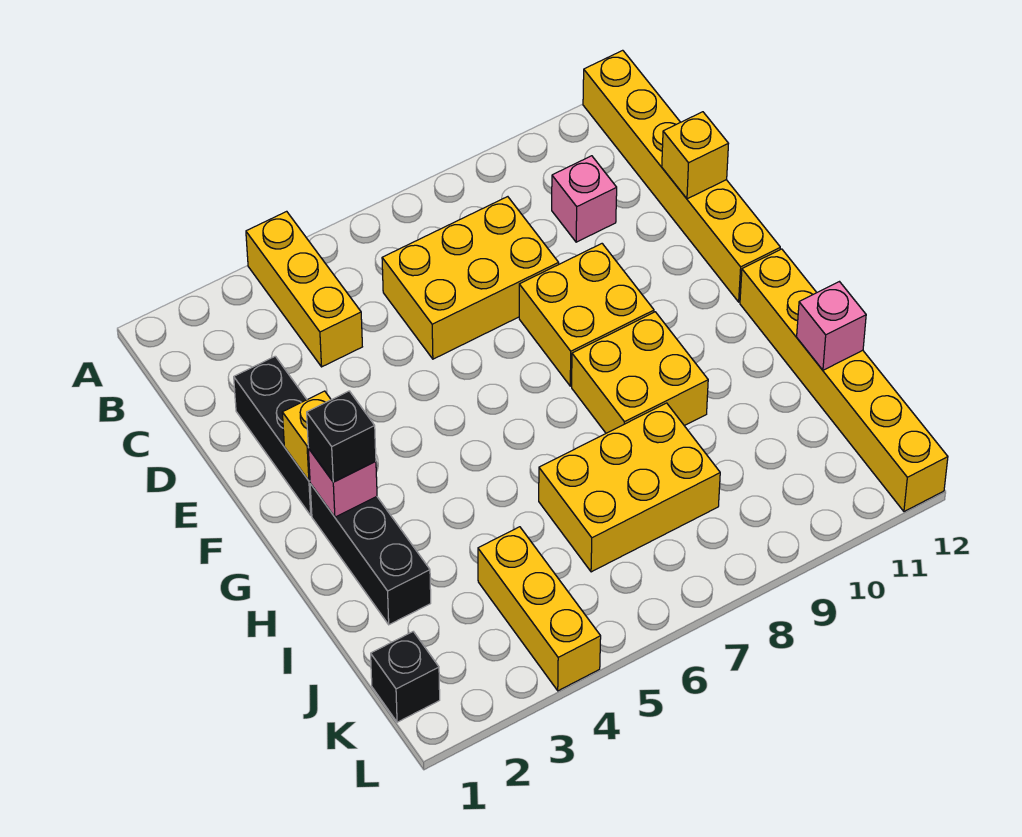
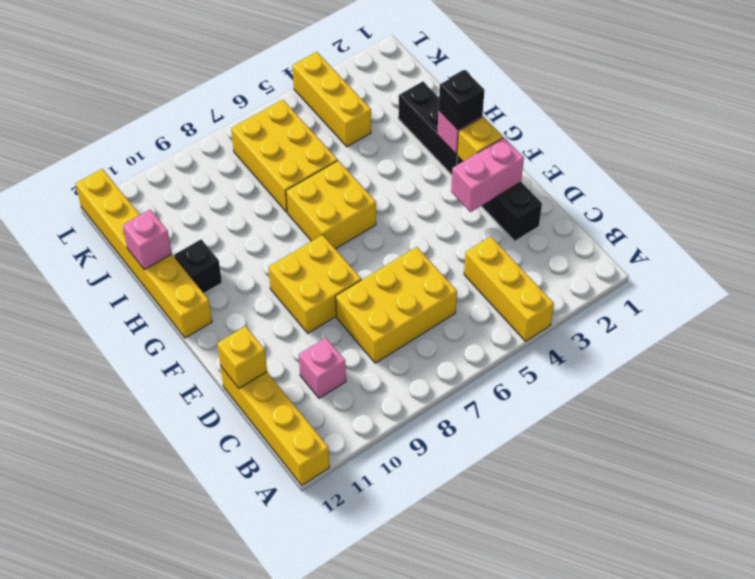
yellow 1x6 brick [583,50,780,302] -> yellow 1x4 brick [221,367,330,485]
none -> pink 1x2 brick [451,138,524,212]
yellow 2x2 brick [572,312,708,433] -> yellow 2x2 brick moved to [286,161,376,249]
yellow 2x3 brick [539,403,720,572] -> yellow 2x3 brick turned to [231,100,338,212]
black 1x1 brick [371,632,440,722] -> black 1x1 brick moved to [174,239,222,293]

